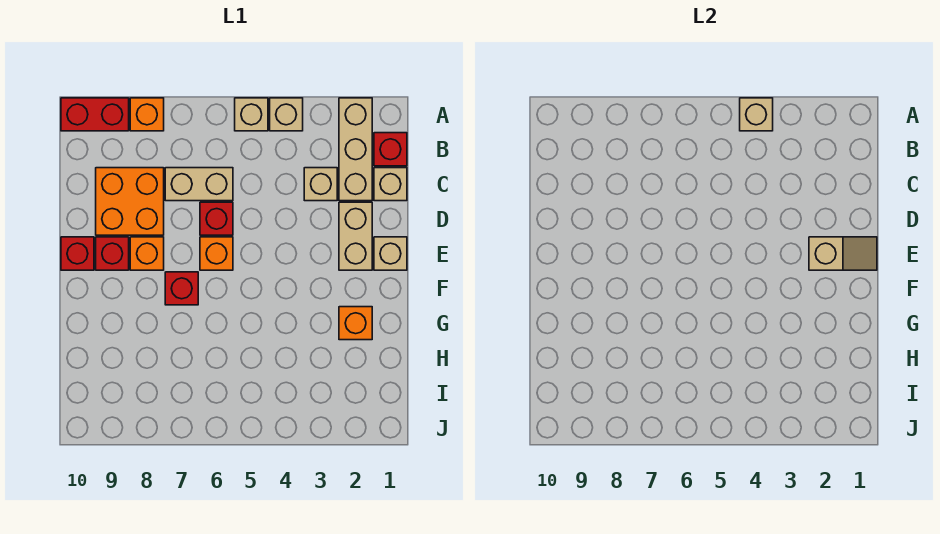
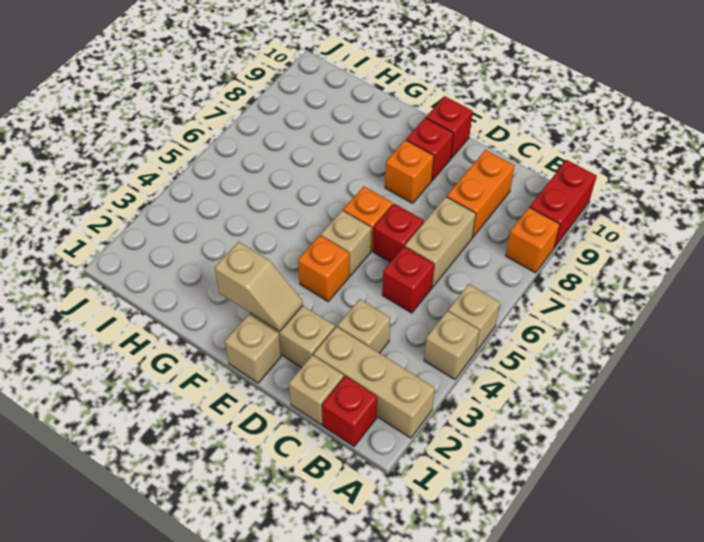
tan 1x1 brick [740,98,773,131] -> tan 1x1 brick moved to [321,210,371,276]
orange 2x2 brick [96,168,164,235] -> orange 1x2 brick [447,150,515,237]
tan 1x2 slope [809,237,877,270] -> tan 1x2 slope turned to [215,242,303,332]
red 1x1 brick [165,272,198,305] -> red 1x1 brick moved to [382,246,434,313]
orange 1x1 brick [339,307,372,340] -> orange 1x1 brick moved to [298,235,349,301]

